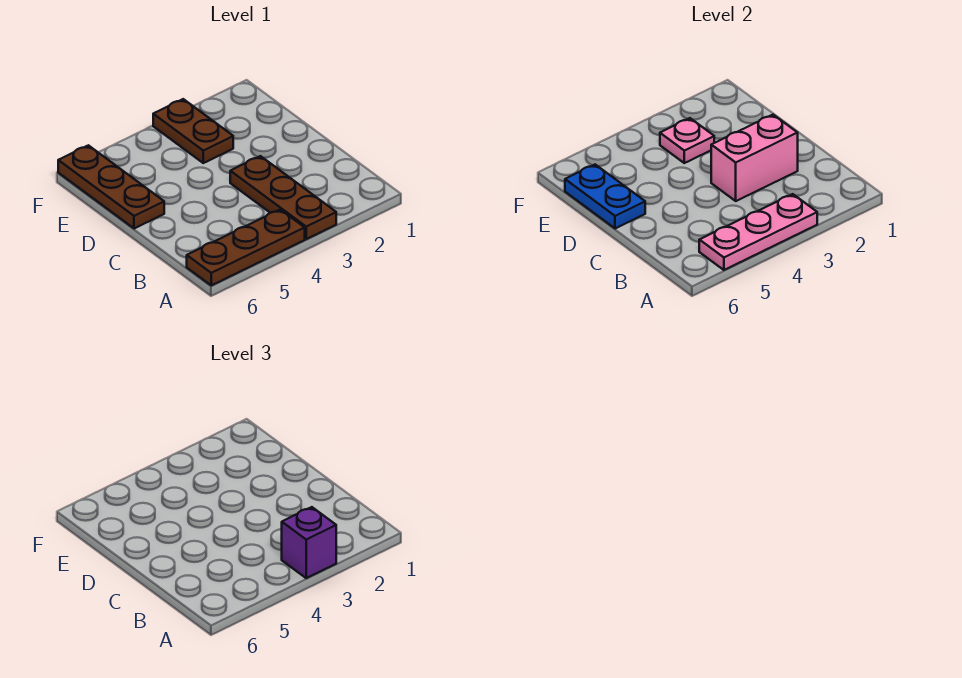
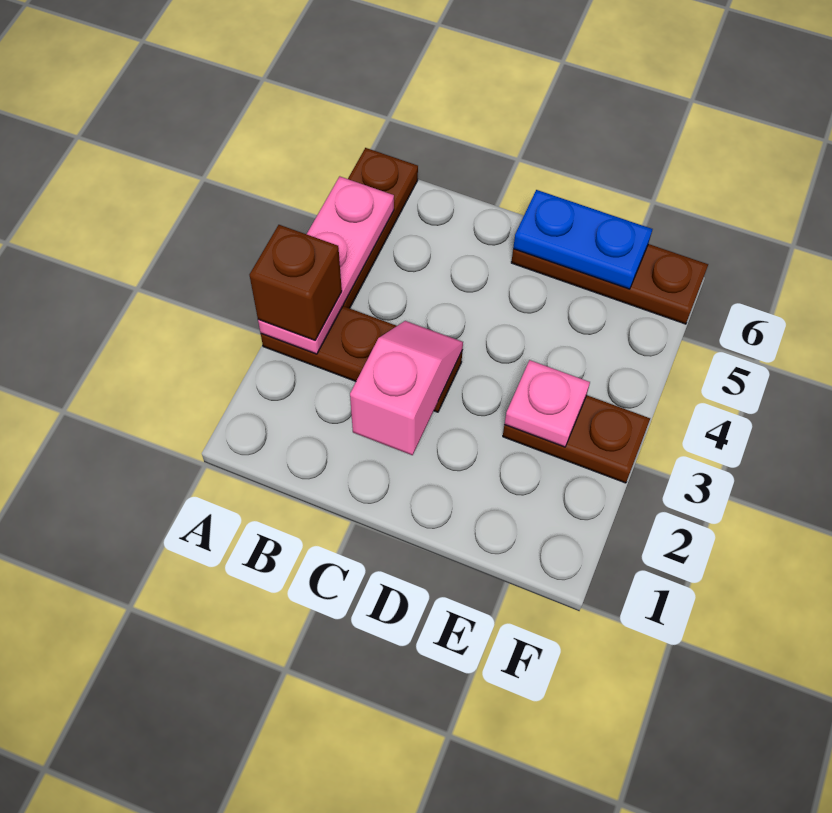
purple 1x1 brick [282,507,336,578] -> brown 1x1 brick [250,225,342,340]
pink 1x2 brick [711,115,798,201] -> pink 1x2 slope [350,321,463,455]

